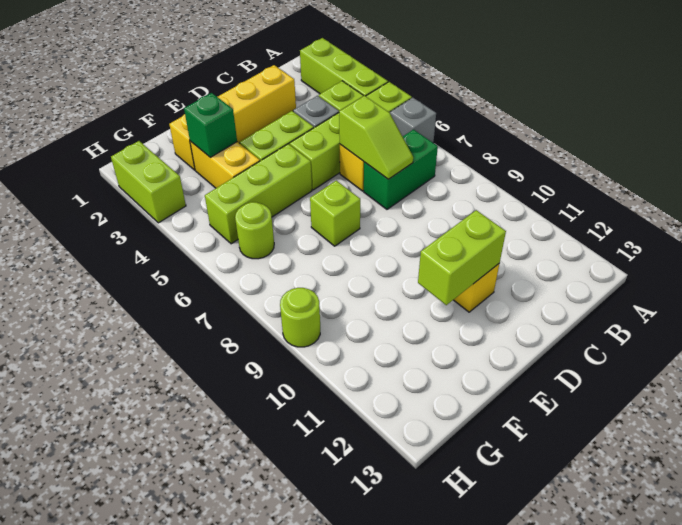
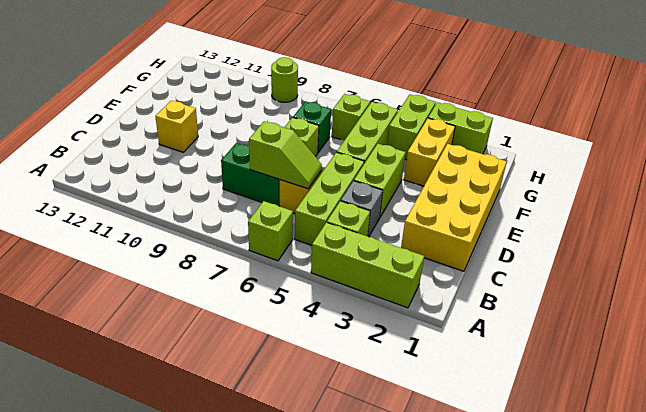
lime 1x4 brick [290,82,412,190] -> lime 1x3 brick [295,152,364,245]
grey 1x1 brick [390,98,436,143] -> lime 1x1 brick [248,201,293,261]
green 1x2 brick [364,129,438,209] -> green 1x2 brick turned to [221,143,280,206]
yellow 1x4 brick [169,65,296,170] -> yellow 2x4 brick [401,144,507,271]
lime 1x2 slope [339,96,413,179] -> lime 1x2 slope turned to [249,121,322,189]
lime 1x2 brick [418,210,506,305] -> lime 1x2 brick moved to [387,94,436,160]
yellow 1x2 brick [190,141,260,188] -> yellow 1x2 brick turned to [404,118,455,186]
green 1x1 brick [184,93,237,157] -> green 1x1 brick moved to [293,101,331,152]
lime 1x1 round brick [235,202,274,259] -> lime 1x1 brick [332,94,370,140]

